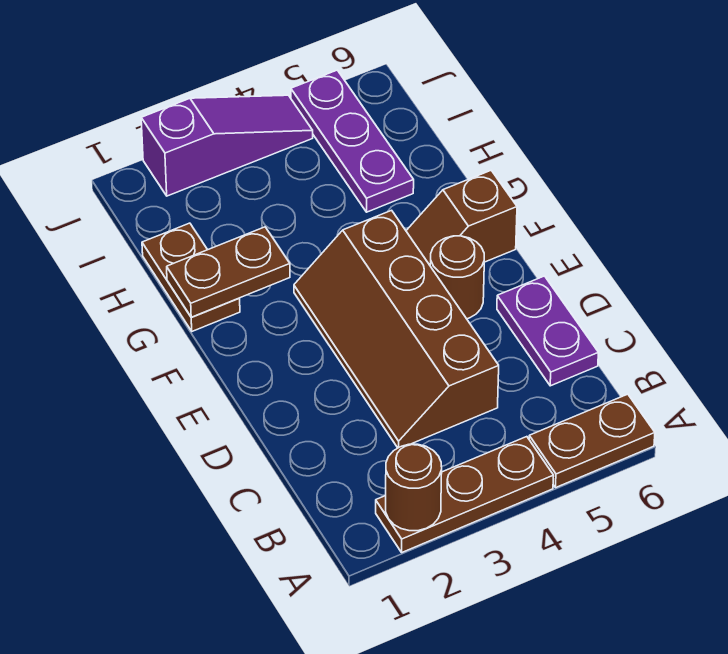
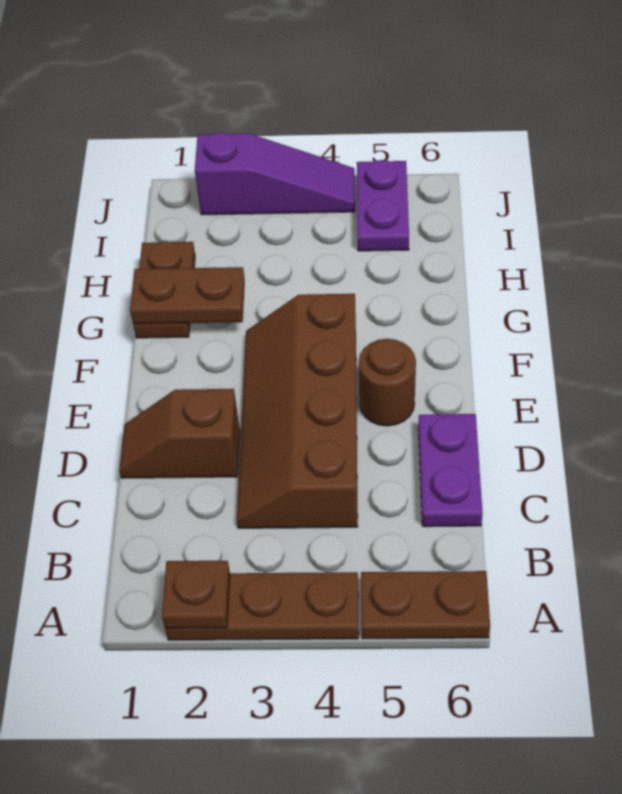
brown 1x1 round brick [385,444,442,531] -> brown 1x1 plate [162,561,230,628]
brown 1x2 slope [406,171,517,265] -> brown 1x2 slope moved to [119,389,240,478]
purple 1x3 plate [291,70,414,212] -> purple 1x2 plate [357,160,409,251]

